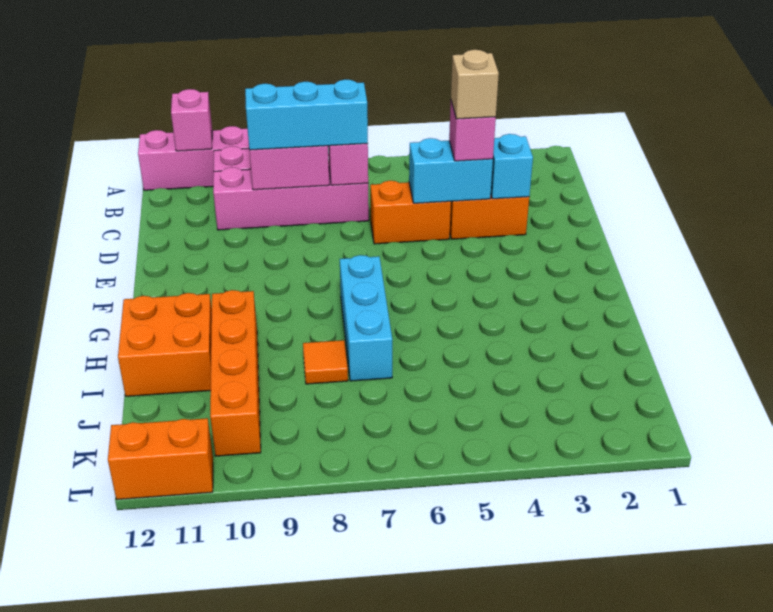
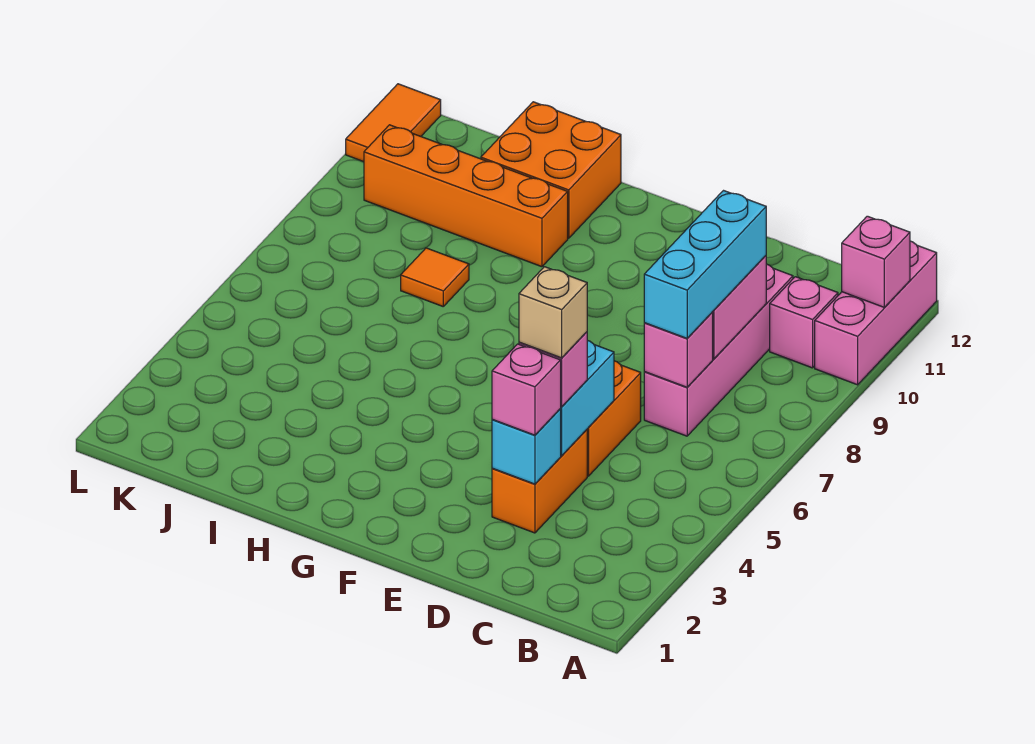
none -> pink 1x1 brick [492,344,561,435]
cyan 1x3 brick [340,255,392,381] -> none
orange 1x2 brick [108,418,213,500] -> orange 1x2 tile [346,84,441,162]

